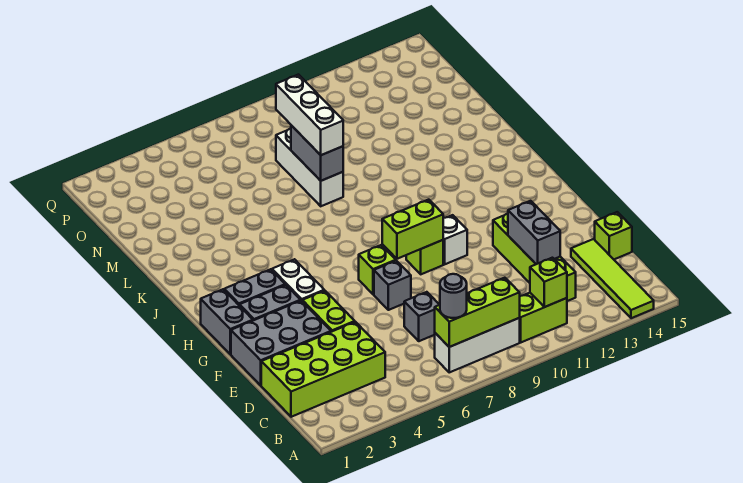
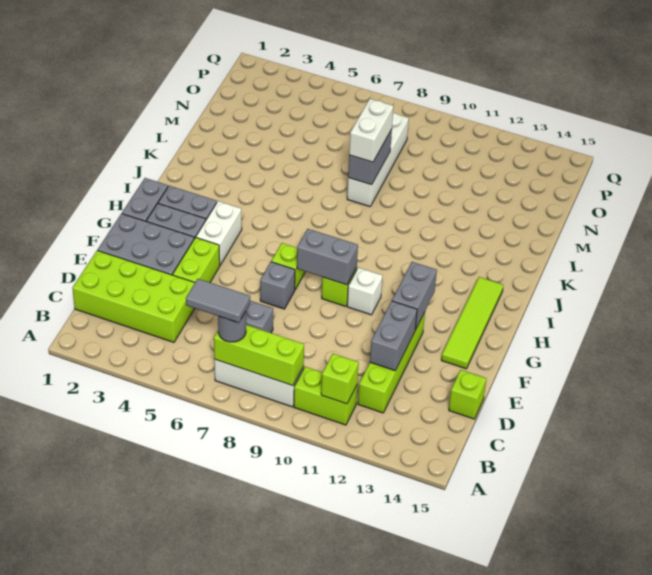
lime 1x4 tile [571,239,654,318] -> lime 1x4 tile moved to [441,277,503,369]
none -> grey 1x2 tile [186,279,250,323]
none -> grey 1x2 brick [392,262,437,330]
lime 1x2 brick [382,200,443,259] -> grey 1x2 brick [297,229,358,285]
white 1x3 brick [276,128,343,206] -> white 1x4 brick [347,113,409,207]
white 1x3 brick [276,75,343,155] -> white 1x2 brick [349,99,393,162]

